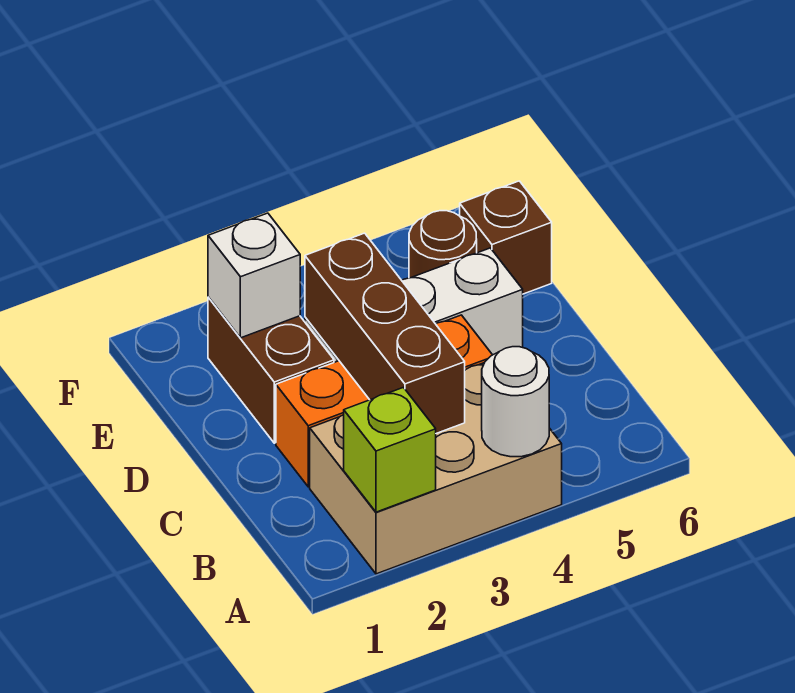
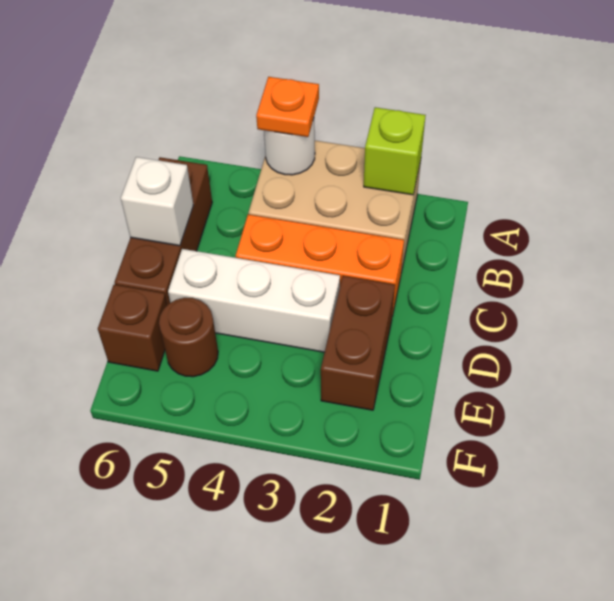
none -> orange 1x1 plate [256,77,319,137]
brown 1x3 brick [305,233,465,433] -> brown 1x3 brick moved to [115,157,212,305]
white 1x1 brick [208,213,300,338] -> white 1x1 brick moved to [121,157,193,246]

